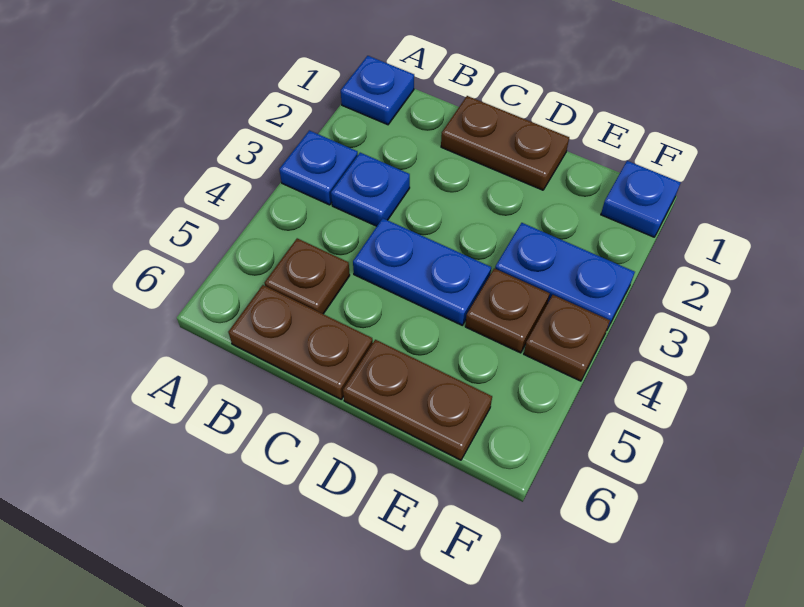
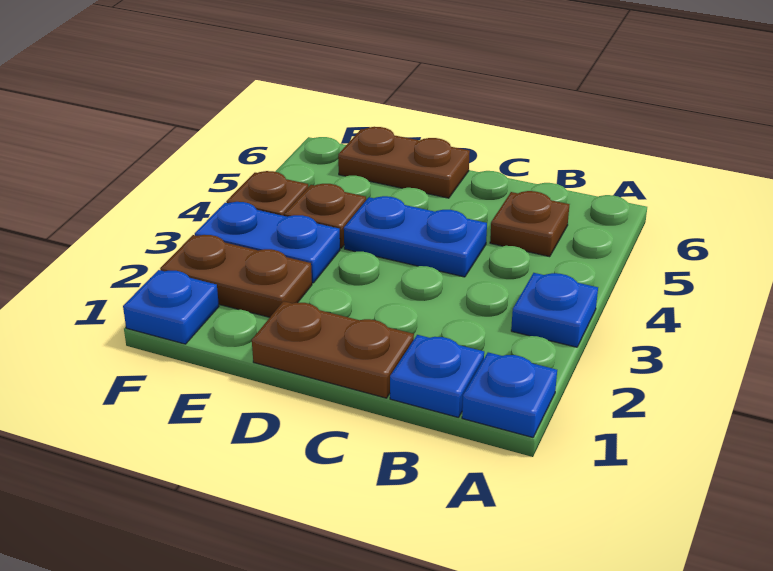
blue 1x1 plate [331,153,410,226] -> blue 1x1 plate moved to [390,335,484,417]
brown 1x2 plate [228,285,373,399] -> brown 1x2 plate moved to [160,235,312,317]

